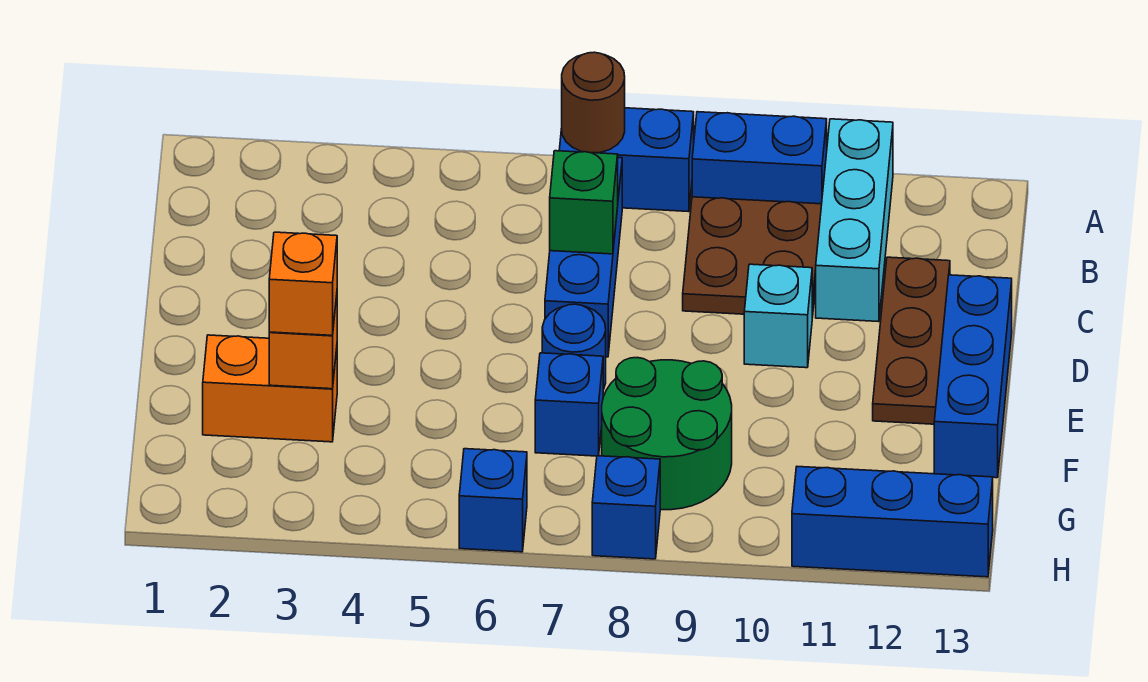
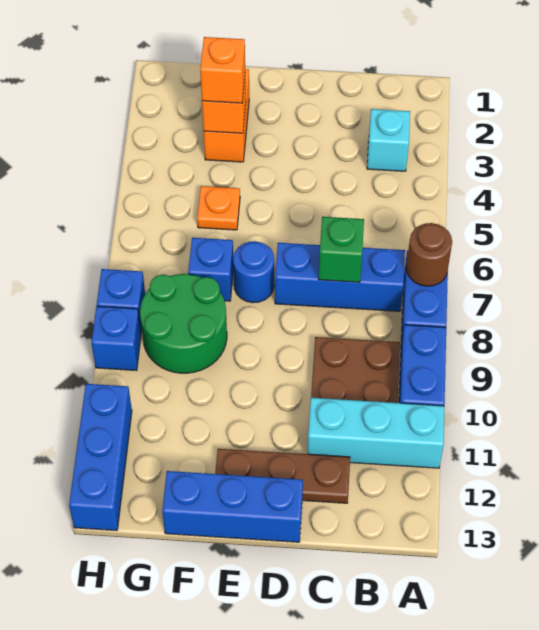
cyan 1x1 brick [744,264,812,368] -> cyan 1x1 brick moved to [367,109,410,171]
none -> orange 1x1 plate [197,186,240,230]
blue 1x1 brick [459,449,527,552] -> blue 1x1 brick moved to [91,306,141,371]

